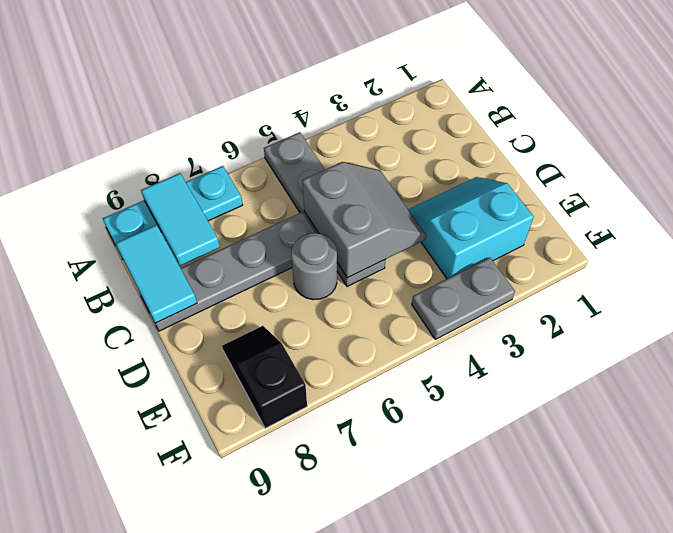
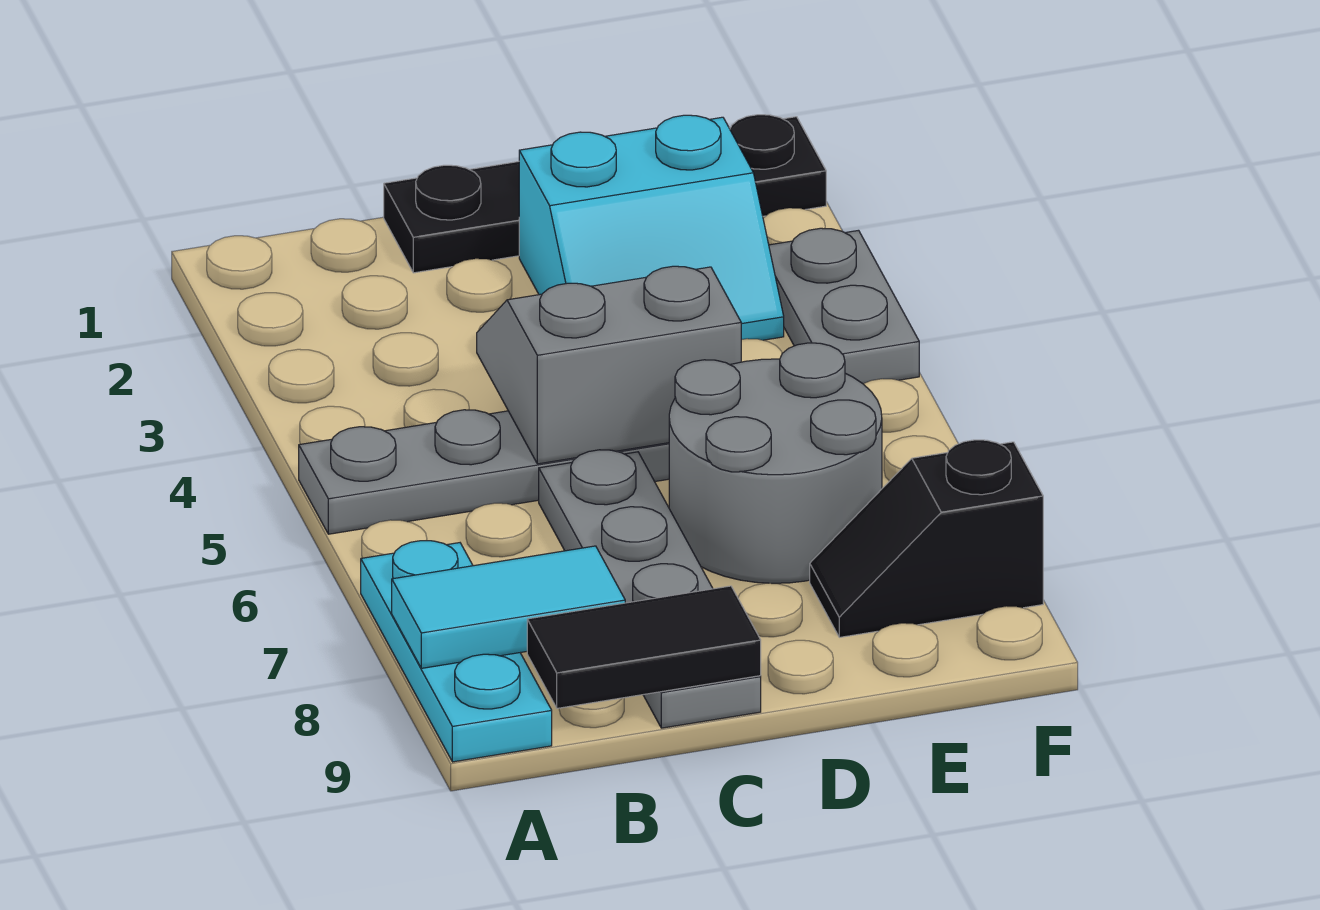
cyan 1x2 tile [116,225,197,323] -> black 1x2 tile [527,586,761,708]
none -> black 1x4 plate [384,115,826,273]
cyan 2x2 slope [408,177,534,279] -> cyan 2x2 slope turned to [519,115,784,340]
grey 1x1 round brick [291,233,337,300] -> grey 2x2 round brick [669,343,882,583]

